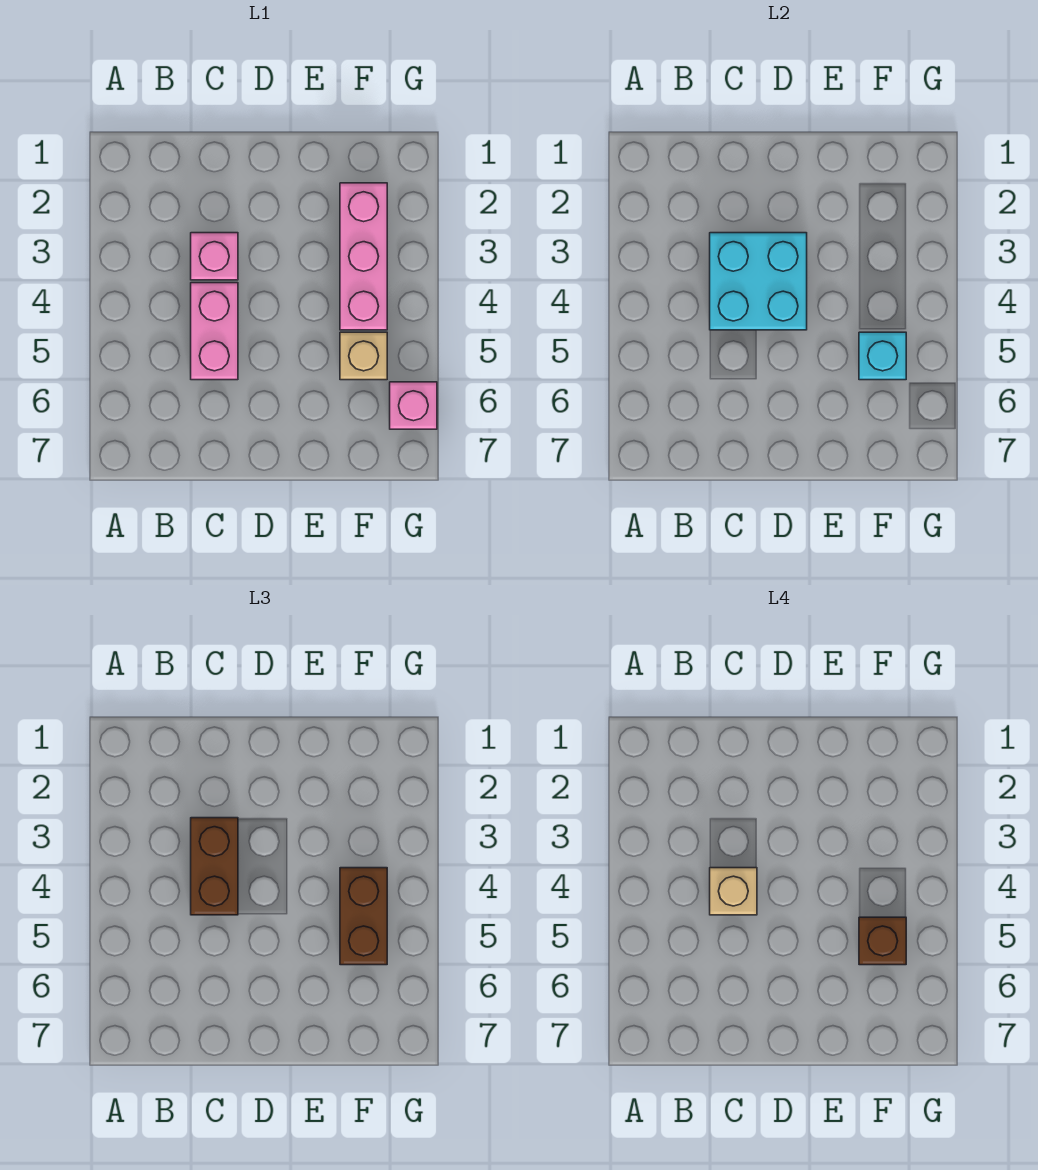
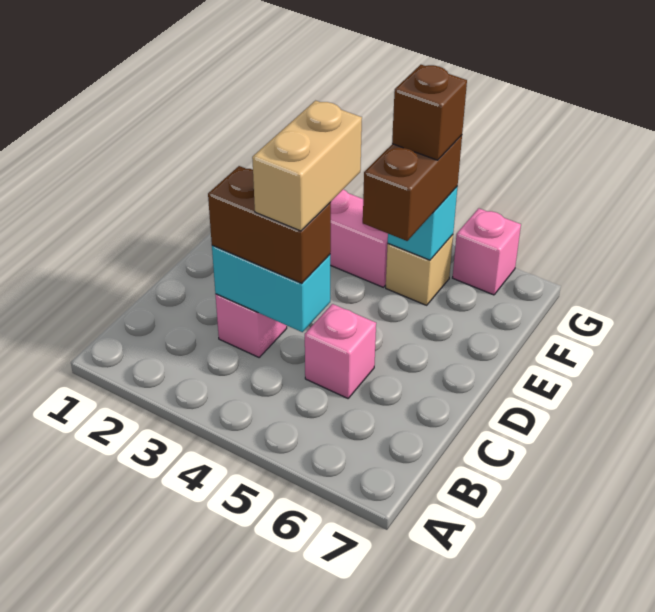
cyan 2x2 brick [710,233,807,330] -> cyan 1x2 brick [212,245,330,332]
pink 1x2 brick [191,283,238,380] -> pink 1x1 brick [305,304,376,398]
tan 1x1 brick [710,868,757,915] -> tan 1x2 brick [252,101,362,231]
brown 1x2 brick [340,868,387,965] -> brown 1x2 brick turned to [363,135,462,241]

